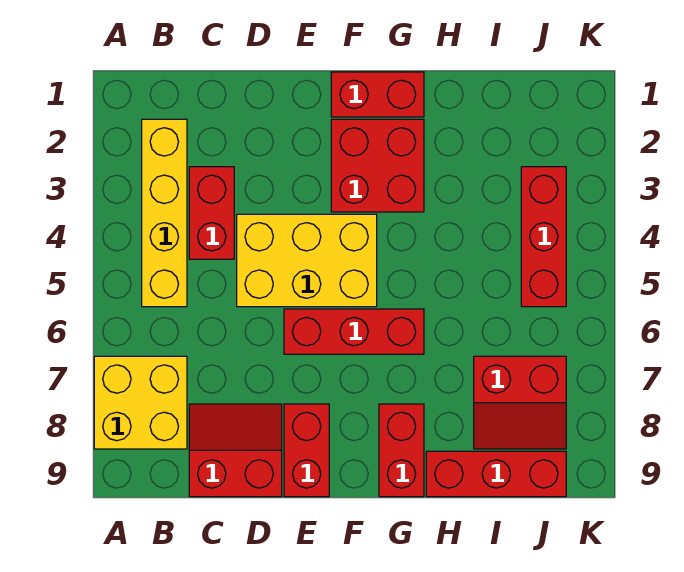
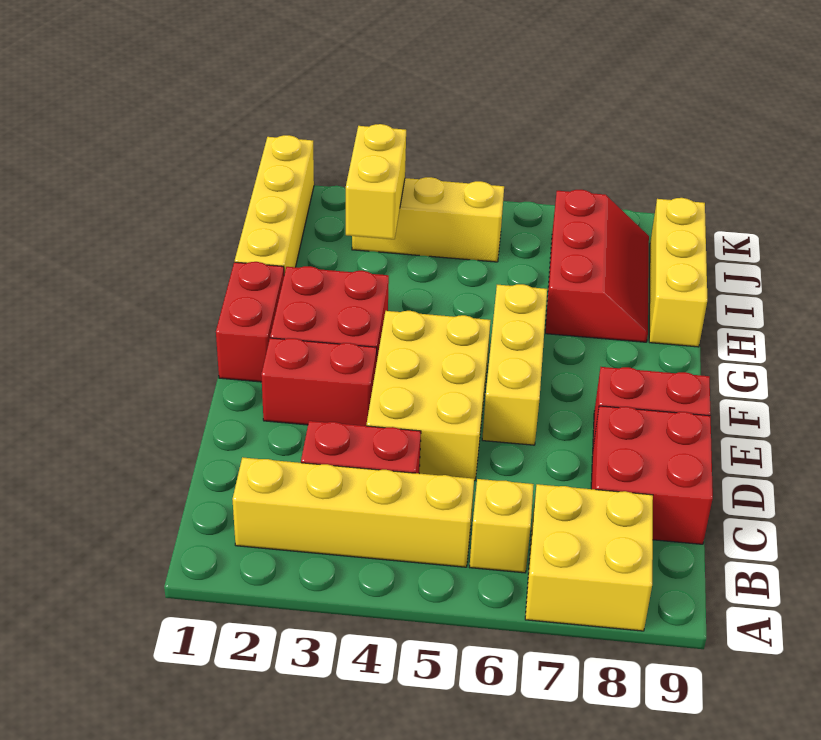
none -> yellow 1x1 brick [470,479,534,573]
red 2x2 slope [189,404,282,497] -> red 2x2 brick [591,406,713,544]
red 1x3 brick [284,309,424,354] -> yellow 1x3 brick [482,284,547,445]
red 1x2 brick [379,404,424,497] -> red 1x2 brick moved to [261,338,377,426]
none -> yellow 1x4 brick [235,135,314,274]
red 1x3 brick [426,451,566,497] -> yellow 1x3 brick [649,198,707,347]
none -> yellow 1x2 brick [346,124,406,239]
red 2x2 slope [474,356,566,449] -> red 2x3 slope [545,190,649,342]
red 1x3 brick [521,167,566,307] -> yellow 1x3 brick [352,177,504,262]

